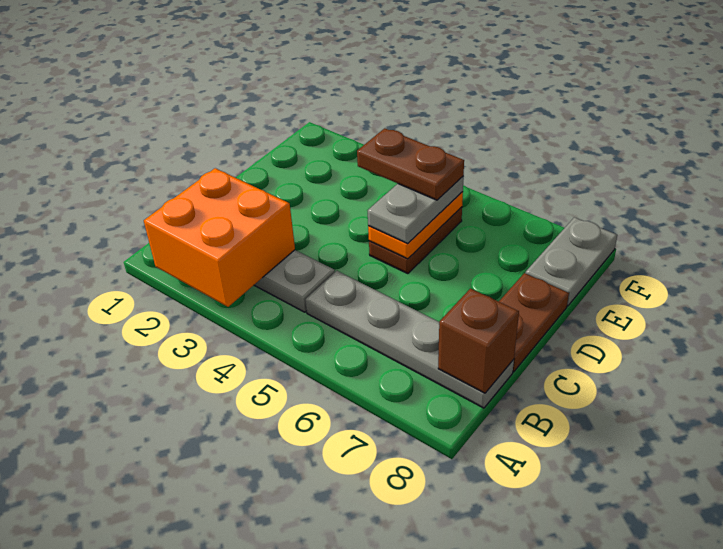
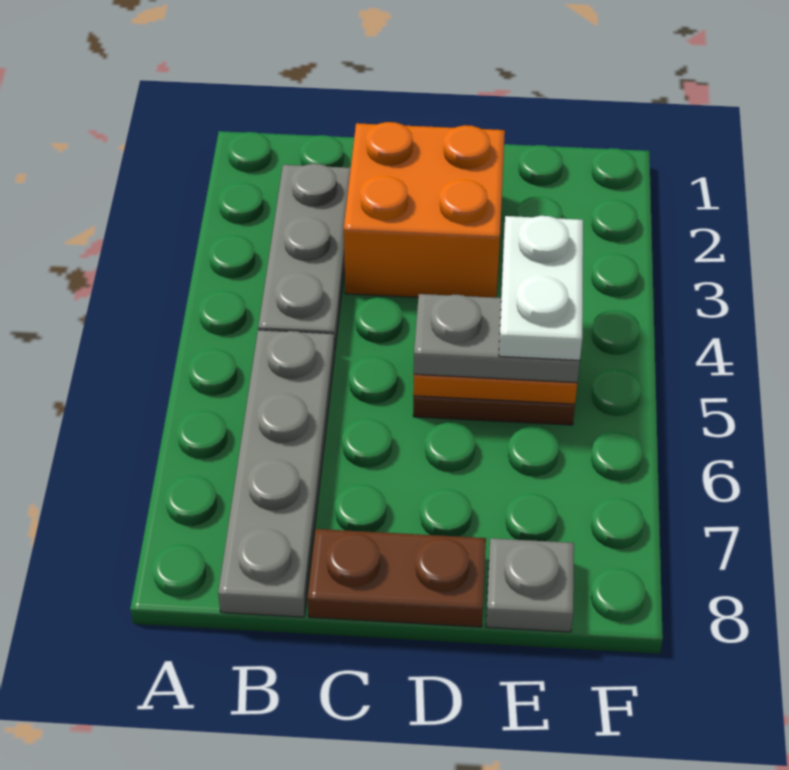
orange 2x2 brick [144,168,295,307] -> orange 2x2 brick moved to [344,122,505,298]
brown 1x1 brick [438,289,519,393] -> none
brown 1x2 plate [357,128,464,200] -> white 1x2 plate [499,216,583,360]
grey 1x2 plate [525,217,617,306] -> grey 1x1 plate [486,538,574,632]

